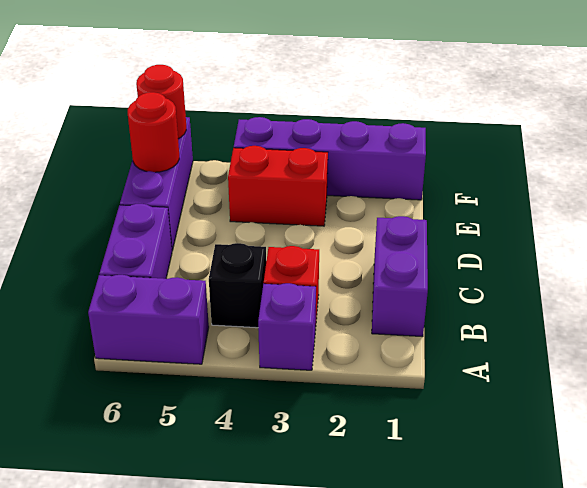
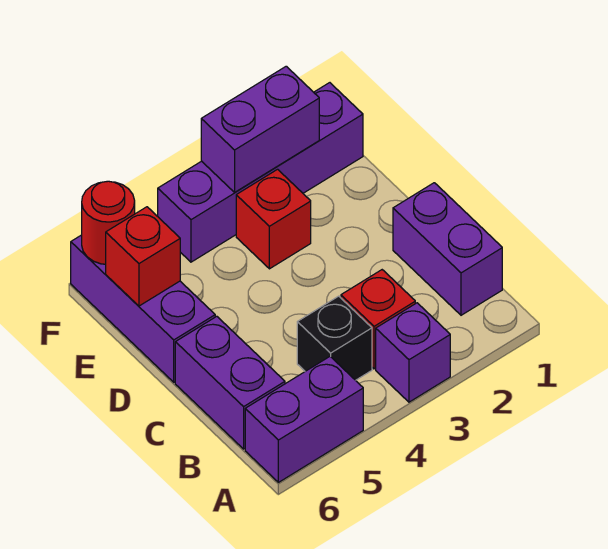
red 1x2 brick [228,146,328,226] -> red 1x1 brick [236,169,311,269]
red 1x1 round brick [128,92,179,172] -> red 1x1 brick [106,207,180,306]
none -> purple 1x2 brick [201,66,319,192]

